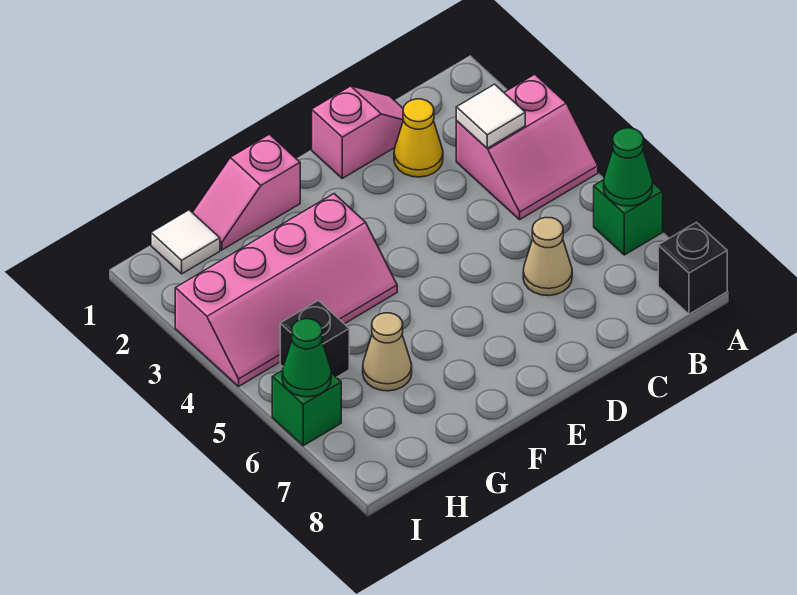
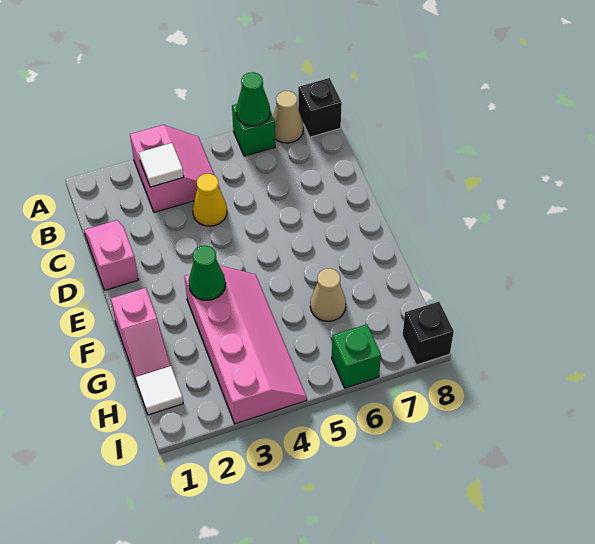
yellow 1x1 cone [394,99,443,177] -> yellow 1x1 cone moved to [193,174,227,226]
tan 1x1 cone [523,218,572,296] -> tan 1x1 cone moved to [273,91,304,143]
black 1x1 brick [280,300,349,377] -> black 1x1 brick moved to [402,302,454,365]
green 1x1 cone [282,319,331,397] -> green 1x1 cone moved to [189,246,226,300]

